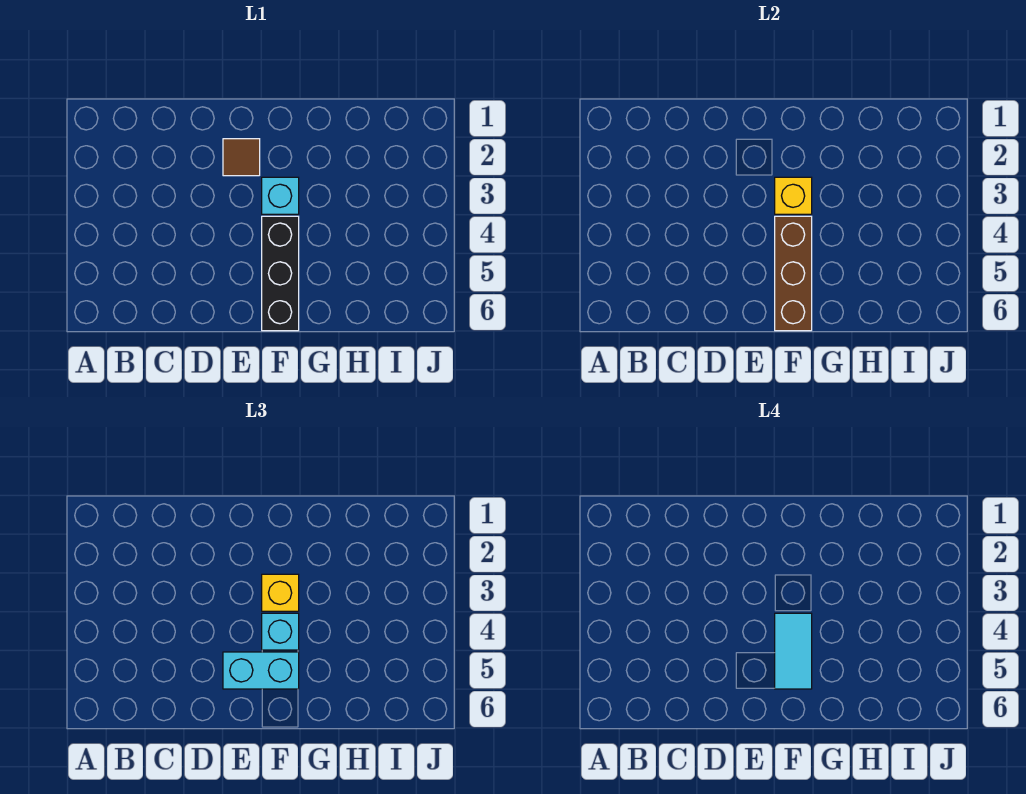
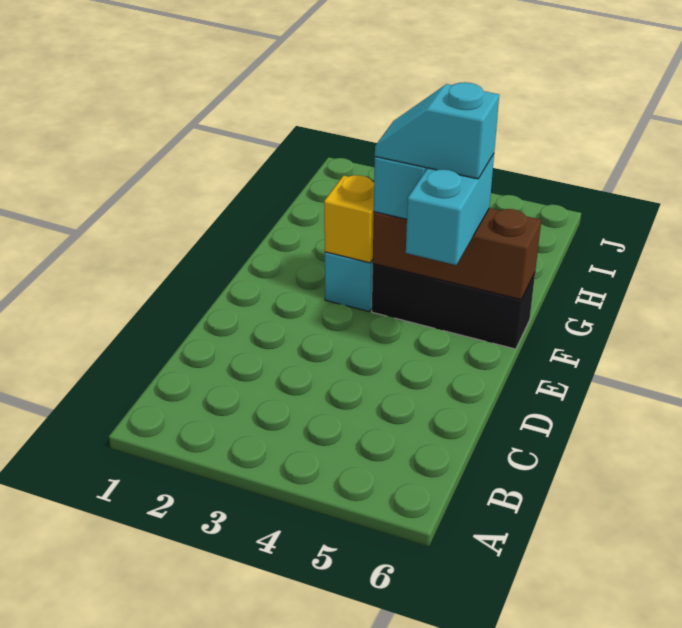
brown 1x1 tile [223,139,260,176] -> none
yellow 1x1 brick [262,574,299,611] -> none
cyan 1x2 tile [775,613,812,689] -> cyan 1x2 slope [375,82,499,179]

